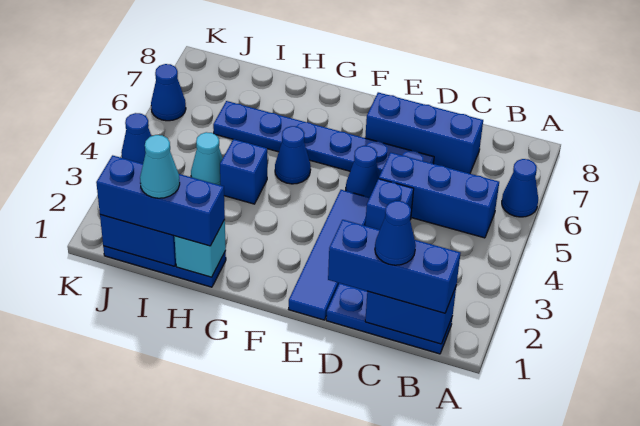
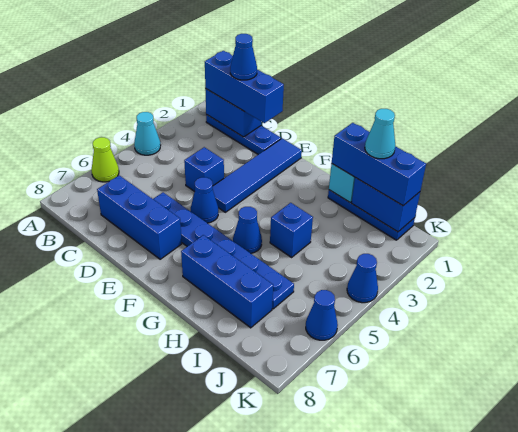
blue 1x1 cone [502,159,538,217] -> lime 1x1 cone [91,137,119,182]
blue 1x3 brick [379,152,499,238] -> blue 1x3 brick moved to [181,235,273,328]
cyan 1x1 cone [191,132,223,185] -> cyan 1x1 cone moved to [134,112,161,155]

